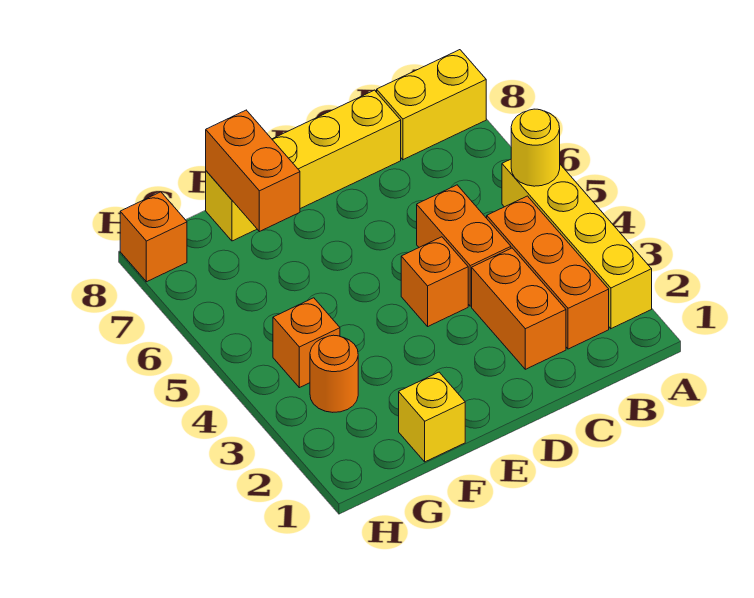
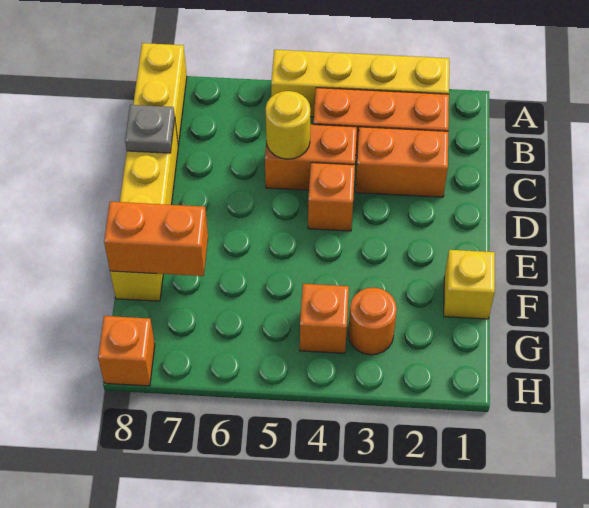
yellow 1x1 round brick [511,109,560,186] -> yellow 1x1 round brick moved to [266,91,311,159]
none -> grey 1x1 plate [125,105,175,153]

